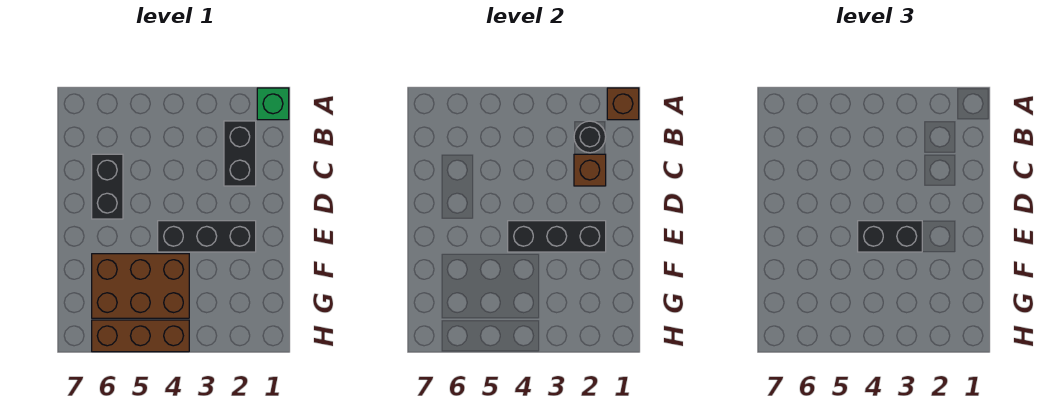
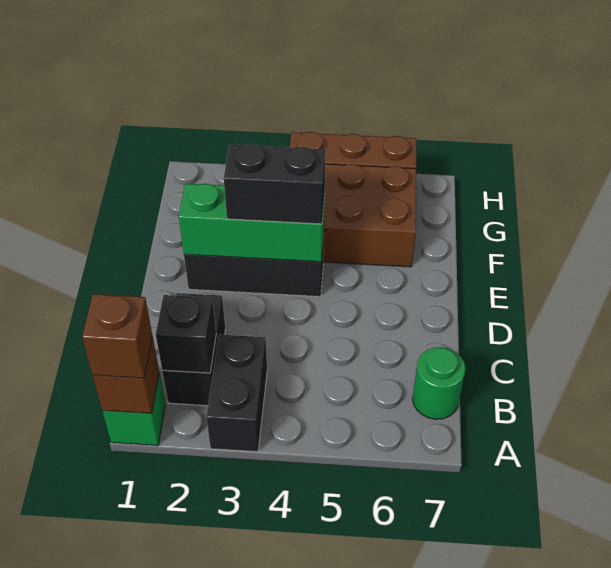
black 1x1 round brick [574,121,606,153] -> black 1x1 brick [156,295,216,373]
none -> green 1x1 round brick [413,347,466,419]
brown 1x1 brick [574,154,606,186] -> brown 1x1 brick moved to [82,294,153,378]
black 1x2 brick [92,154,123,219] -> black 1x2 brick moved to [206,335,267,452]
black 1x3 brick [508,221,606,252] -> green 1x3 brick [179,184,325,262]

